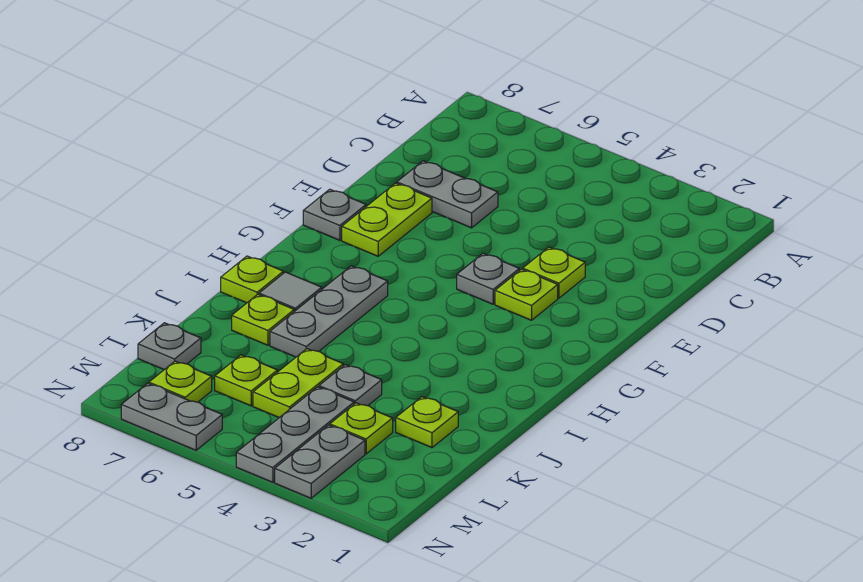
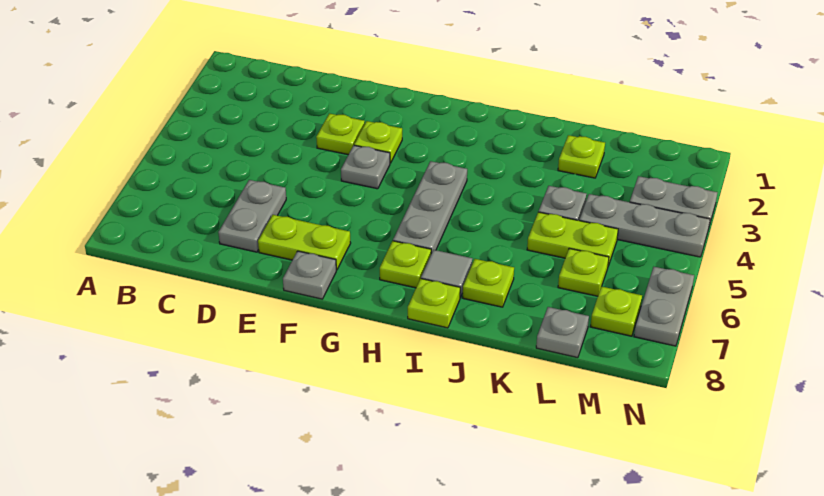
grey 1x3 plate [270,266,388,357] -> grey 1x3 plate turned to [393,161,467,253]
lime 1x1 plate [330,403,393,454] -> lime 1x1 plate moved to [380,241,431,288]

